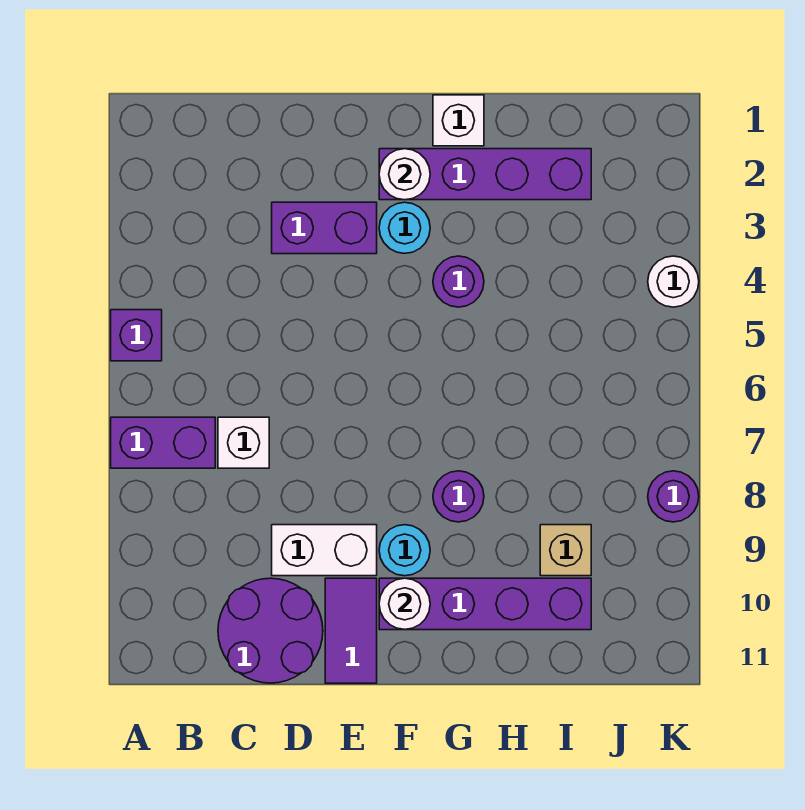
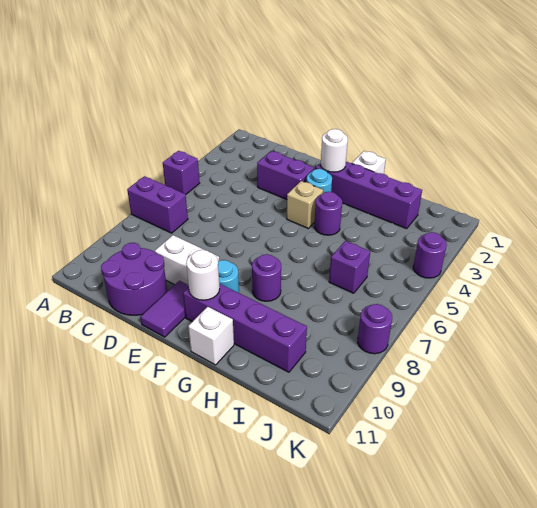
white 1x1 brick [218,417,269,468] -> white 1x1 brick moved to [188,307,234,365]
none -> purple 1x1 brick [329,241,370,293]
tan 1x1 brick [540,525,591,576] -> tan 1x1 brick moved to [287,181,323,228]
white 1x1 round brick [648,256,699,307] -> purple 1x1 round brick [413,232,447,278]

